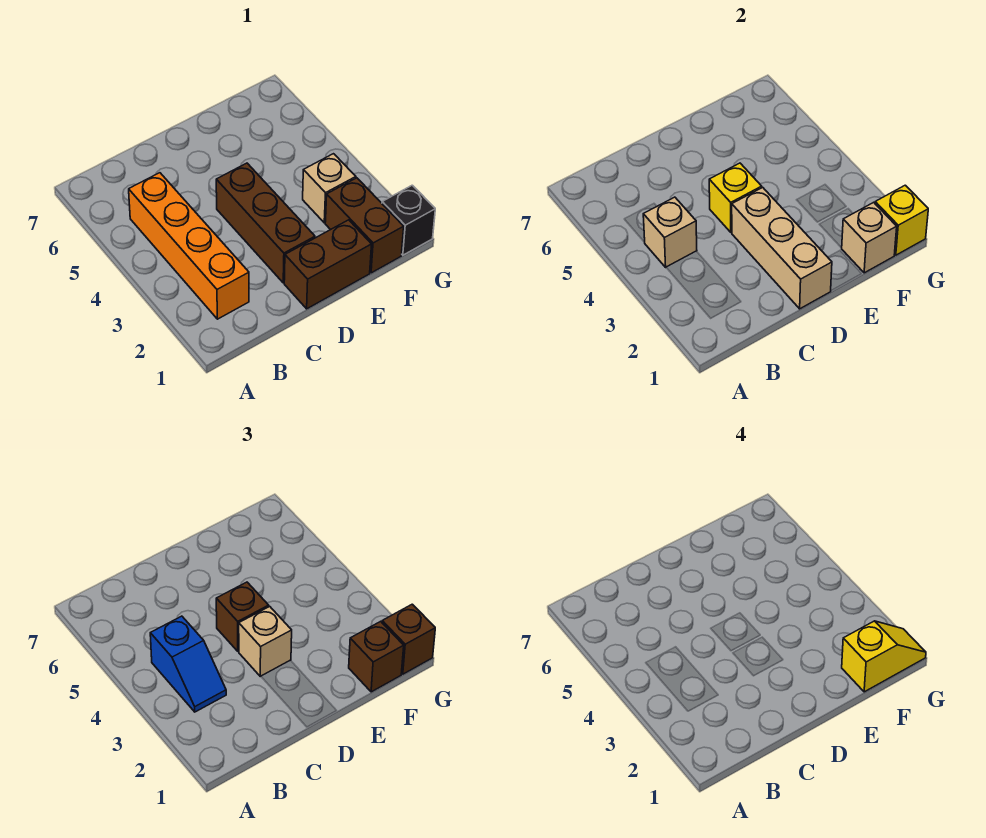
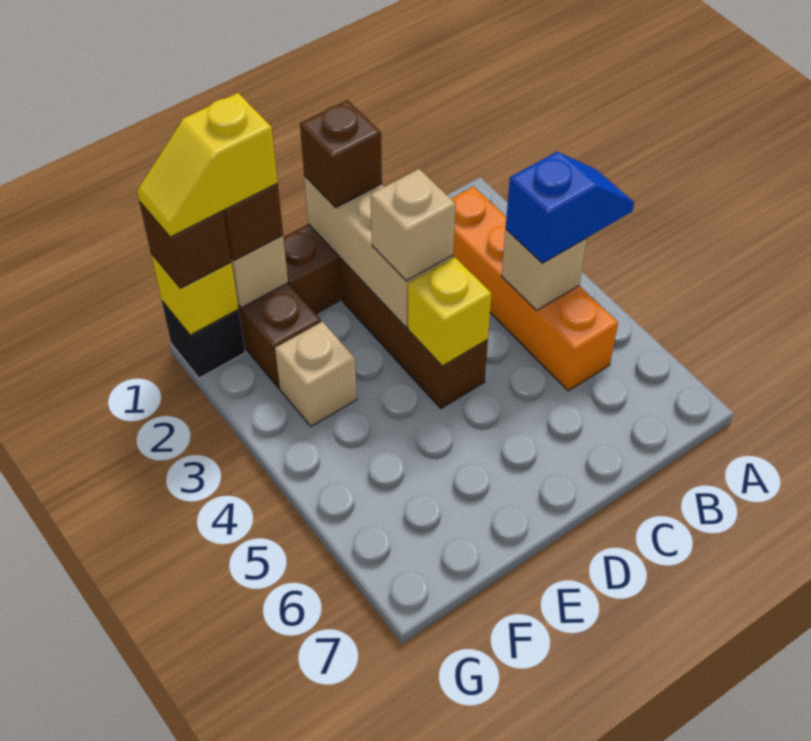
blue 1x2 slope [150,616,226,712] -> blue 1x2 slope turned to [506,152,634,263]
brown 1x1 brick [216,582,269,651] -> brown 1x1 brick moved to [300,100,382,208]

